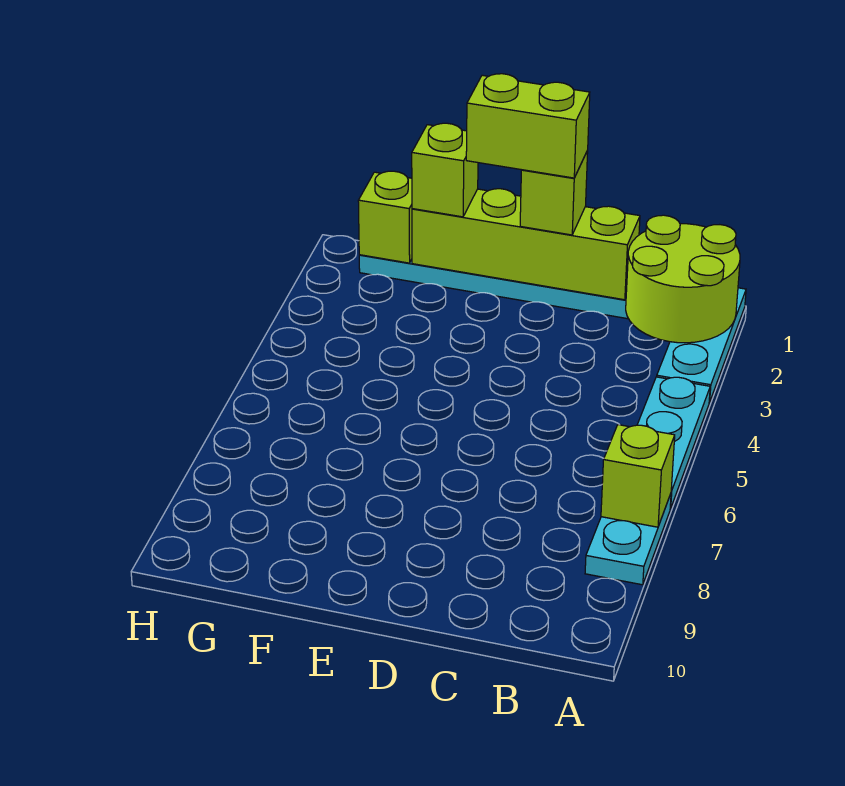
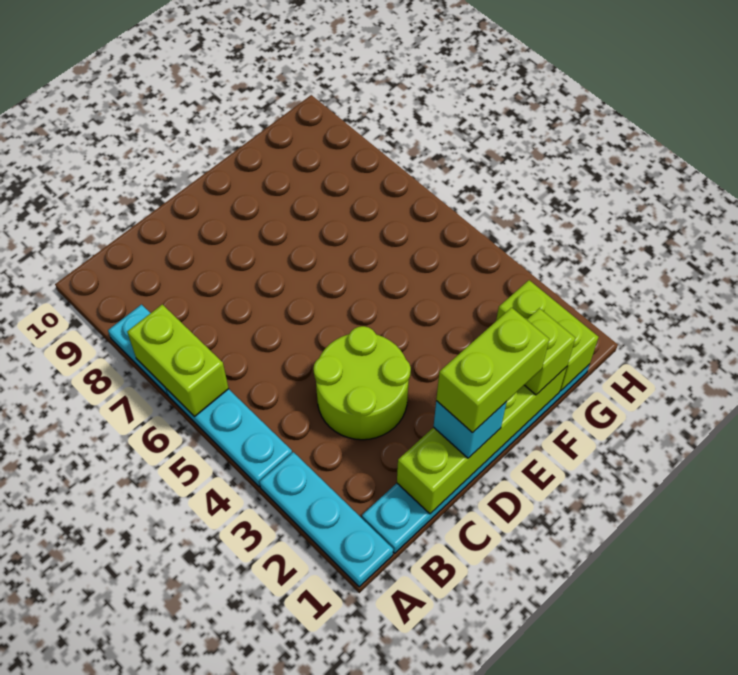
lime 2x2 round brick [626,215,740,343] -> lime 2x2 round brick moved to [314,326,411,440]
lime 1x1 brick [601,425,675,527] -> lime 1x2 brick [127,304,229,417]
lime 1x1 brick [520,151,588,235] -> cyan 1x1 brick [434,401,506,458]
lime 1x1 brick [358,171,412,263] -> lime 1x2 brick [496,280,599,391]

